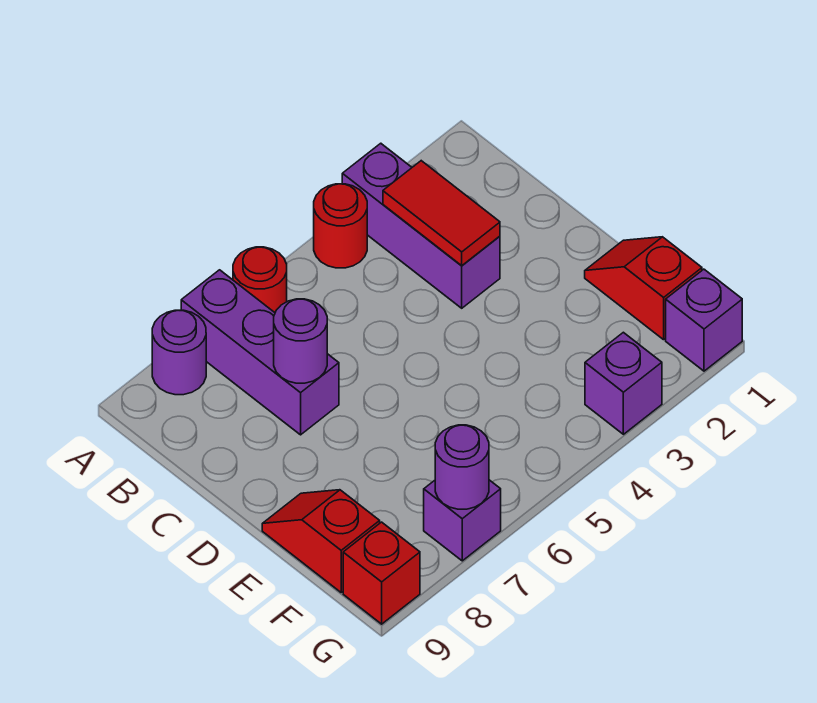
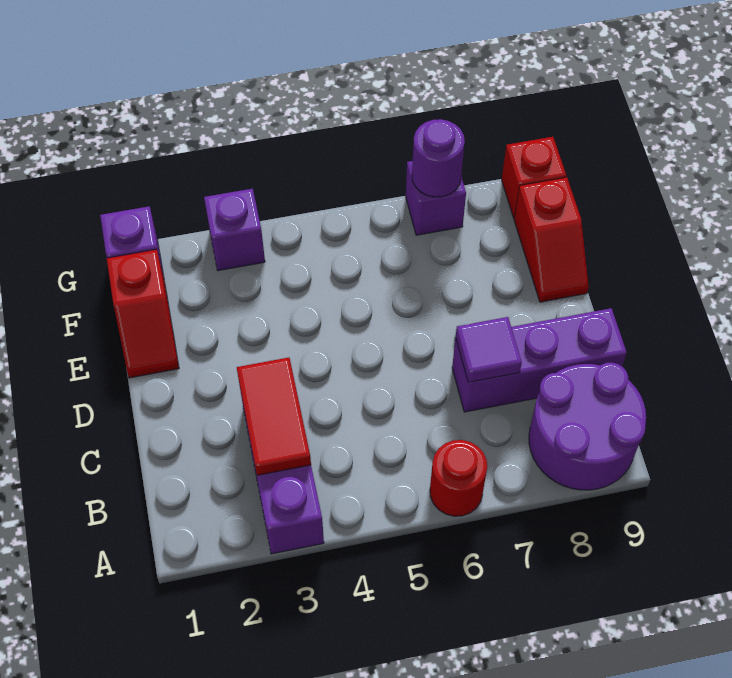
red 1x1 round brick [314,184,367,268] -> none
purple 1x3 brick [181,270,339,435] -> purple 1x3 brick turned to [452,308,627,412]
purple 1x1 round brick [152,310,206,395] -> purple 2x2 round brick [529,363,646,490]
purple 1x1 round brick [274,299,327,383] -> purple 1x1 tile [456,317,522,382]

